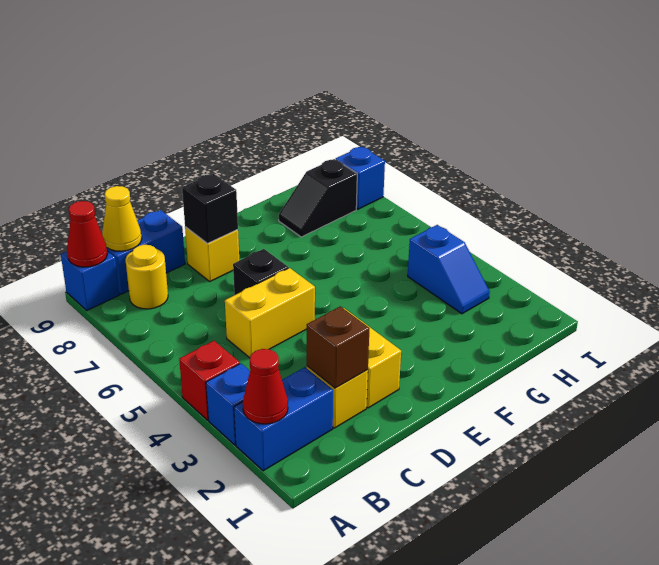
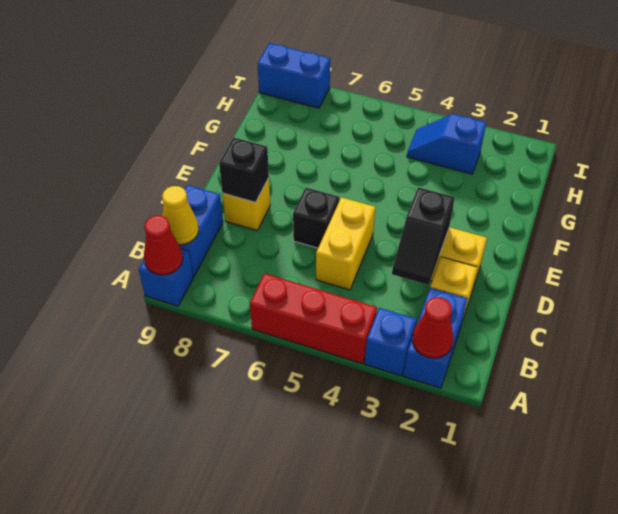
red 1x1 brick [179,341,240,420] -> red 1x3 brick [250,273,377,364]
yellow 1x1 round brick [125,245,168,309] -> none
brown 1x1 brick [307,306,369,388] -> none
black 1x2 slope [279,159,357,237] -> black 1x2 slope moved to [392,187,455,285]
blue 1x2 slope [408,225,490,314] -> blue 1x2 slope turned to [407,114,486,174]
blue 1x1 brick [336,146,385,209] -> blue 1x2 brick [257,43,330,108]

